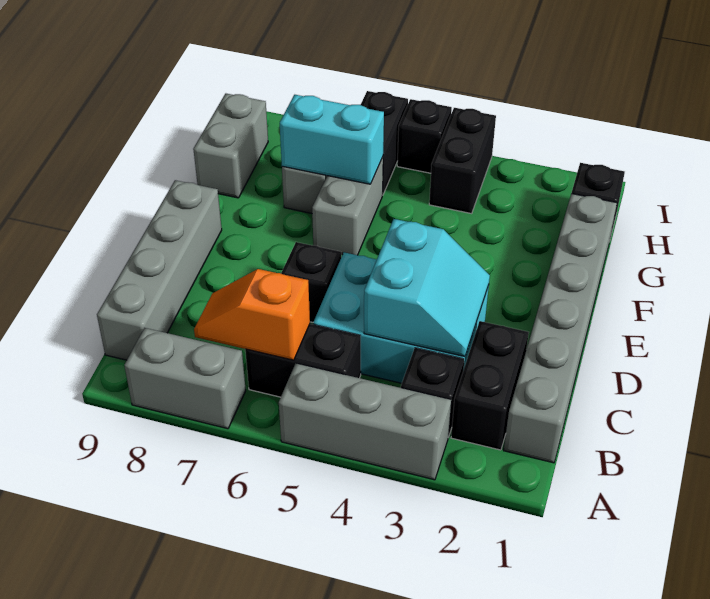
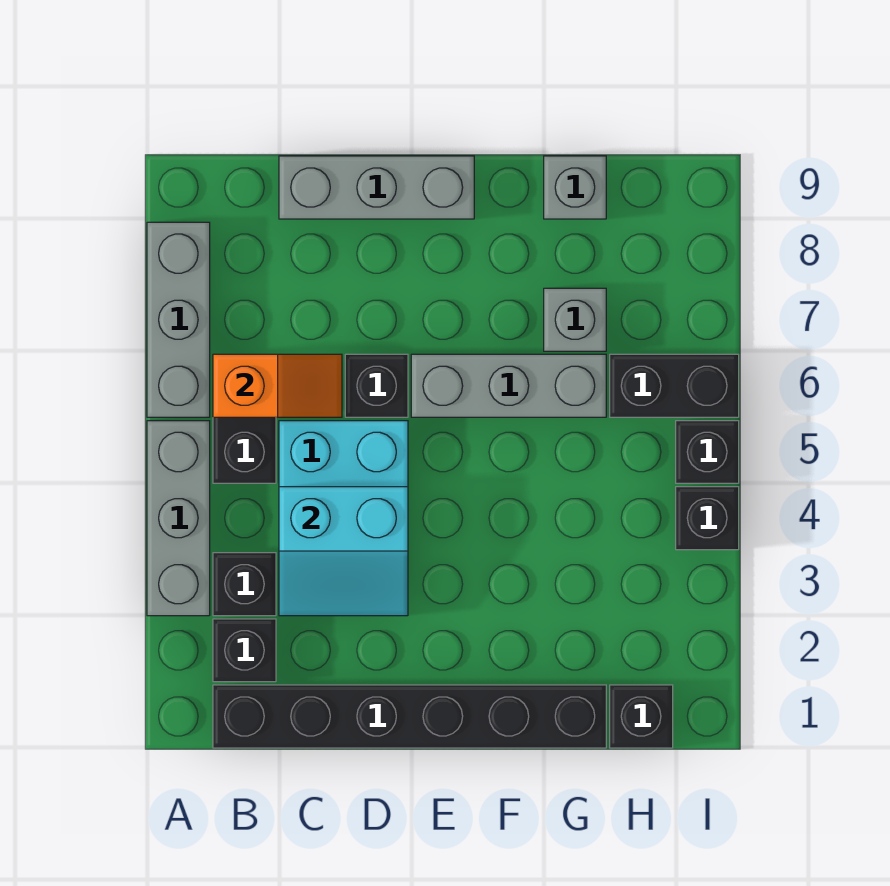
grey 1x2 brick [124,328,246,429] -> grey 1x3 brick [147,222,210,417]
grey 1x6 brick [504,194,617,463] -> black 1x6 brick [213,685,606,748]
black 1x2 brick [451,321,529,450] -> black 1x1 brick [213,619,276,682]
orange 1x2 slope [194,269,310,360] -> orange 1x2 slope turned to [213,354,342,417]
grey 1x4 brick [97,180,222,360] -> grey 1x3 brick [279,156,474,219]
grey 1x2 brick [312,157,383,255] -> grey 1x3 brick [411,354,606,417]
cyan 1x2 brick [280,95,384,184] -> none
grey 1x2 brick [193,94,268,198] -> grey 1x1 brick [544,156,606,219]
black 1x2 brick [429,108,496,214] -> black 1x1 brick [676,487,739,550]

